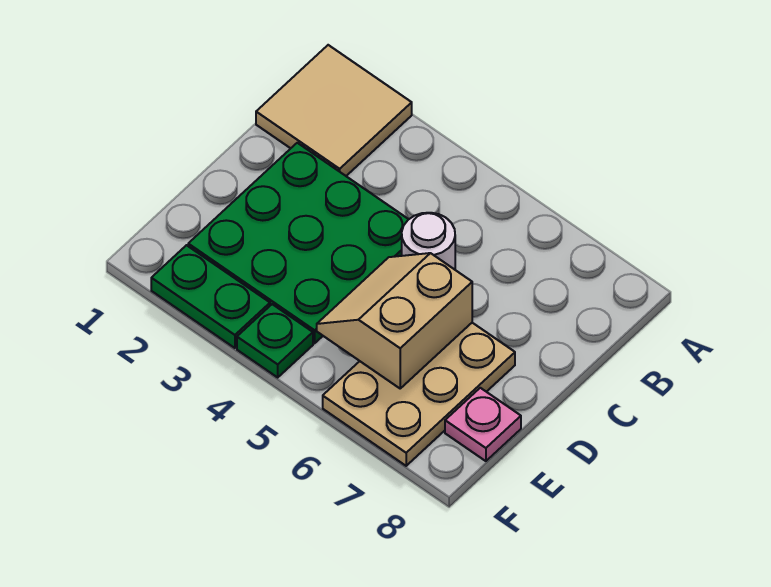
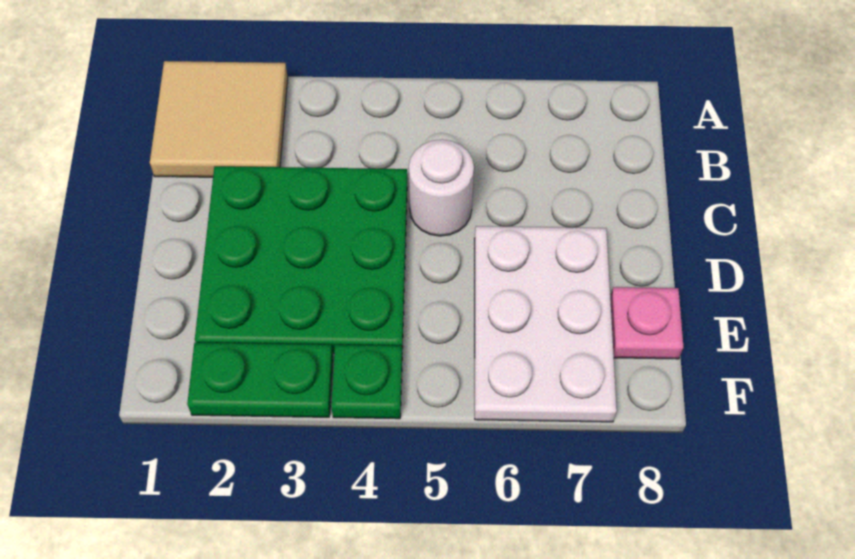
tan 2x2 slope [317,253,472,388] -> none
tan 2x3 plate [323,323,515,466] -> white 2x3 plate [475,226,617,422]

